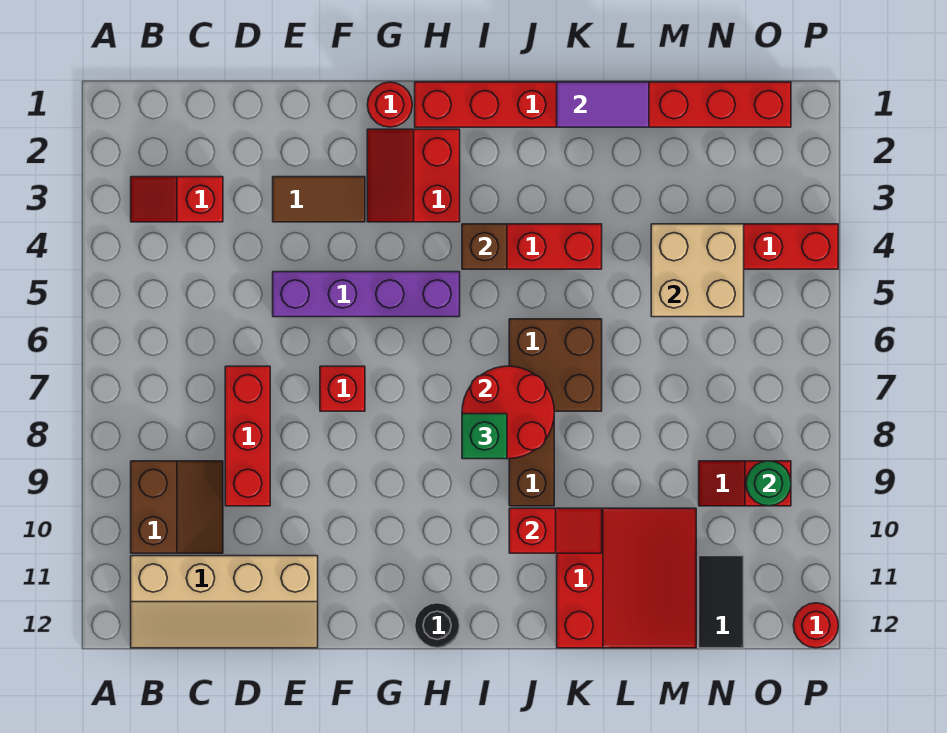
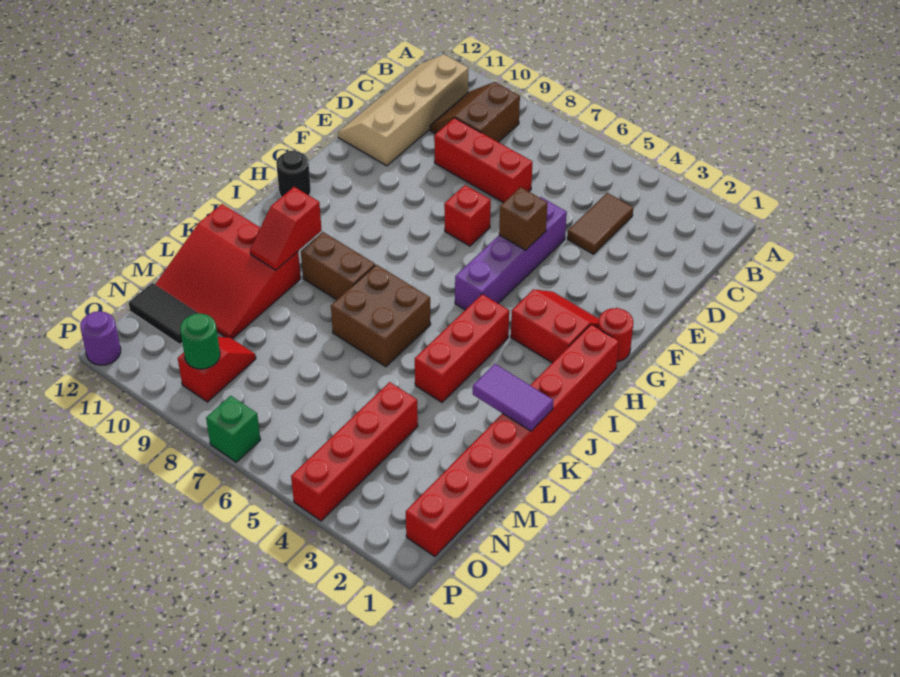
red 1x2 slope [131,177,223,222] -> none
brown 2x2 slope [131,461,223,553] -> brown 2x2 slope turned to [430,82,520,142]
brown 1x2 tile [273,177,365,222] -> brown 1x2 tile moved to [567,193,633,254]
brown 1x1 brick [462,224,507,269] -> brown 1x1 brick moved to [499,187,547,250]
red 2x2 round brick [462,366,554,459] -> none
green 1x1 brick [462,414,507,459] -> green 1x1 brick moved to [206,396,260,462]
purple 1x2 tile [557,82,649,127] -> purple 1x2 tile turned to [473,364,553,431]
tan 2x2 brick [651,224,744,317] -> none
red 1x1 round brick [793,603,838,648] -> purple 1x1 round brick [80,311,121,365]

